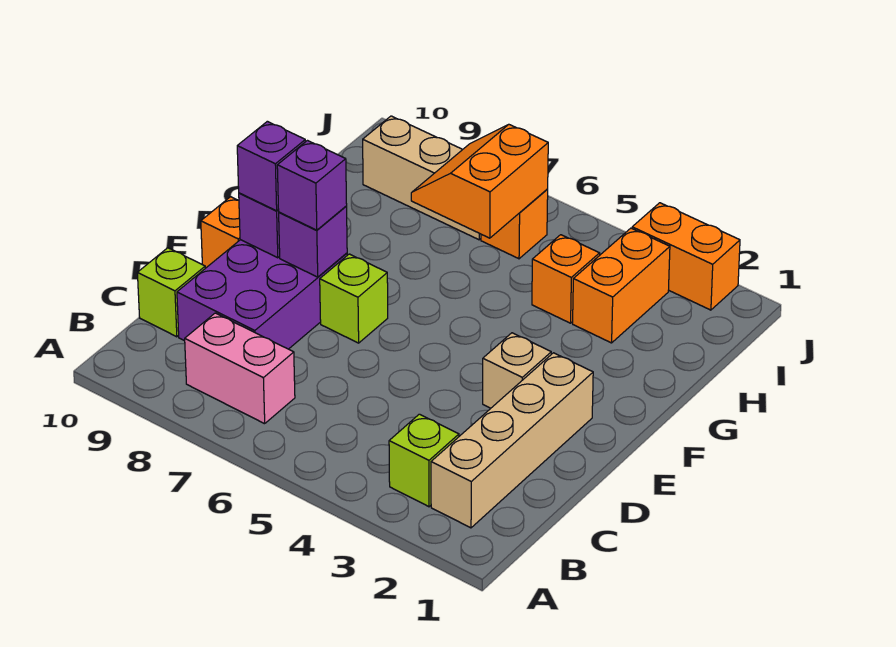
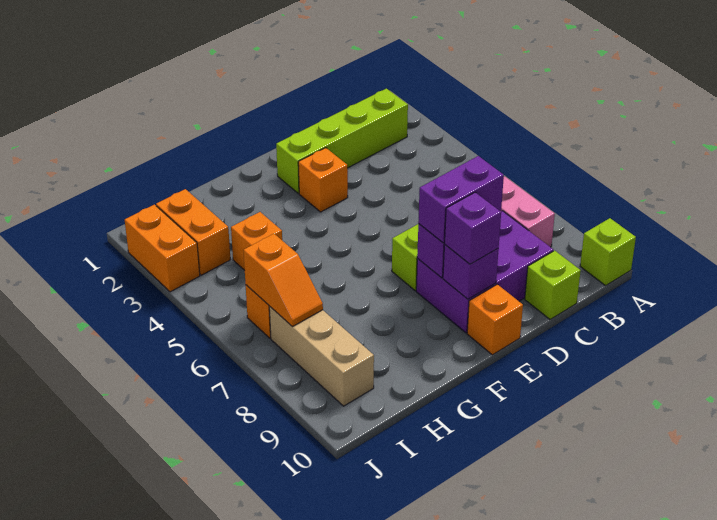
tan 1x4 brick [431,353,593,528] -> lime 1x4 brick [276,89,408,193]
lime 1x1 brick [389,414,459,507] -> lime 1x1 brick moved to [580,218,636,286]
tan 1x1 brick [483,333,551,408] -> orange 1x1 brick [298,148,348,212]
purple 1x1 brick [277,141,347,230] -> purple 1x2 brick [418,156,504,243]
orange 1x2 brick [573,228,670,343] -> orange 1x2 brick turned to [156,189,231,275]
orange 2x2 slope [411,125,548,238] -> orange 1x2 slope [243,234,323,327]

